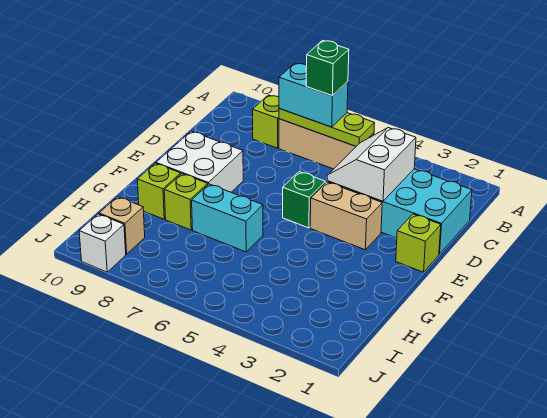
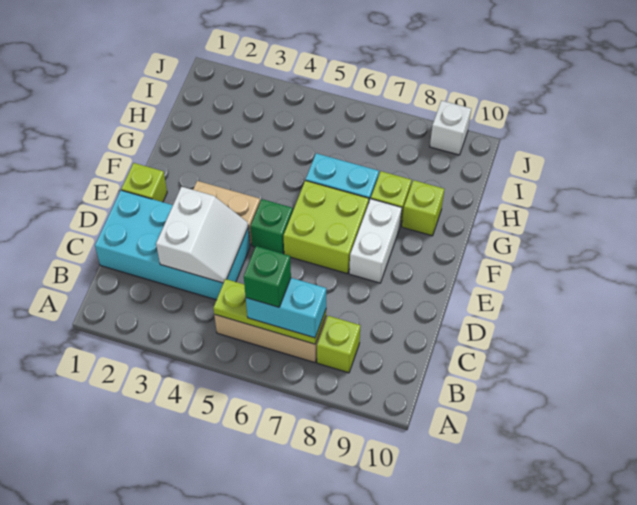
none -> lime 2x2 brick [284,180,369,274]
white 2x2 brick [156,131,243,192] -> white 1x2 brick [349,199,402,283]
tan 1x1 brick [99,197,145,254] -> none

